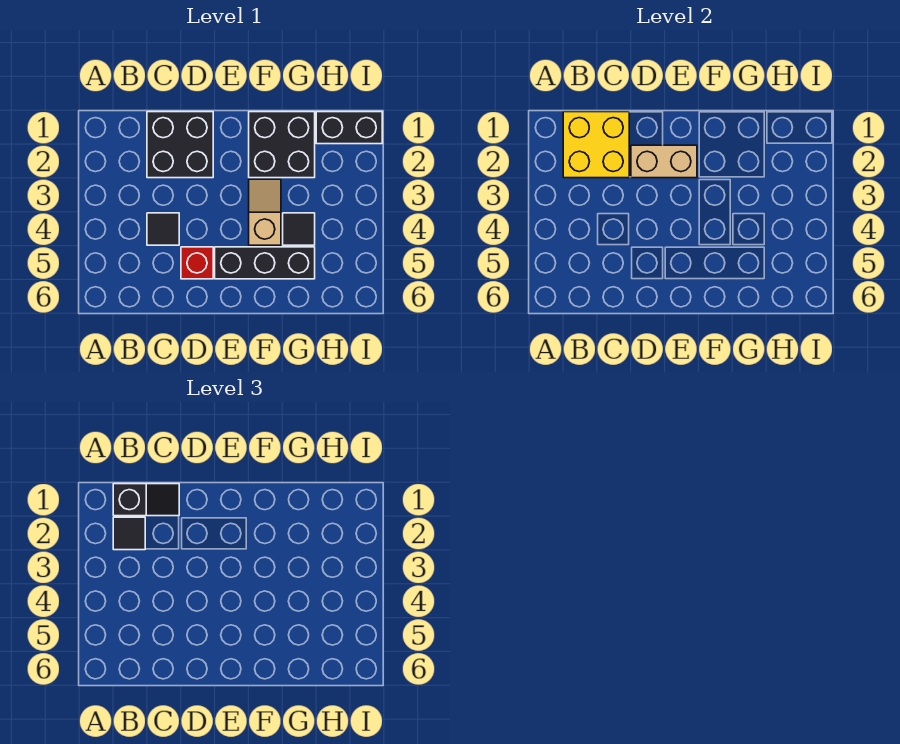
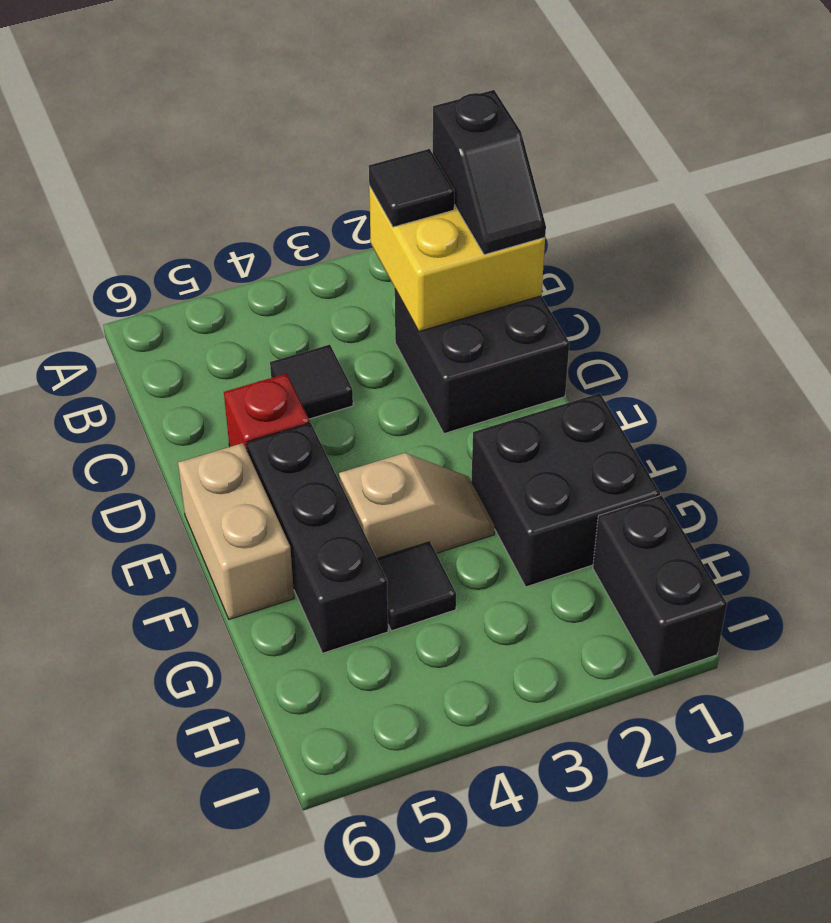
tan 1x2 brick [631,145,697,178] -> tan 1x2 brick moved to [178,443,294,619]

